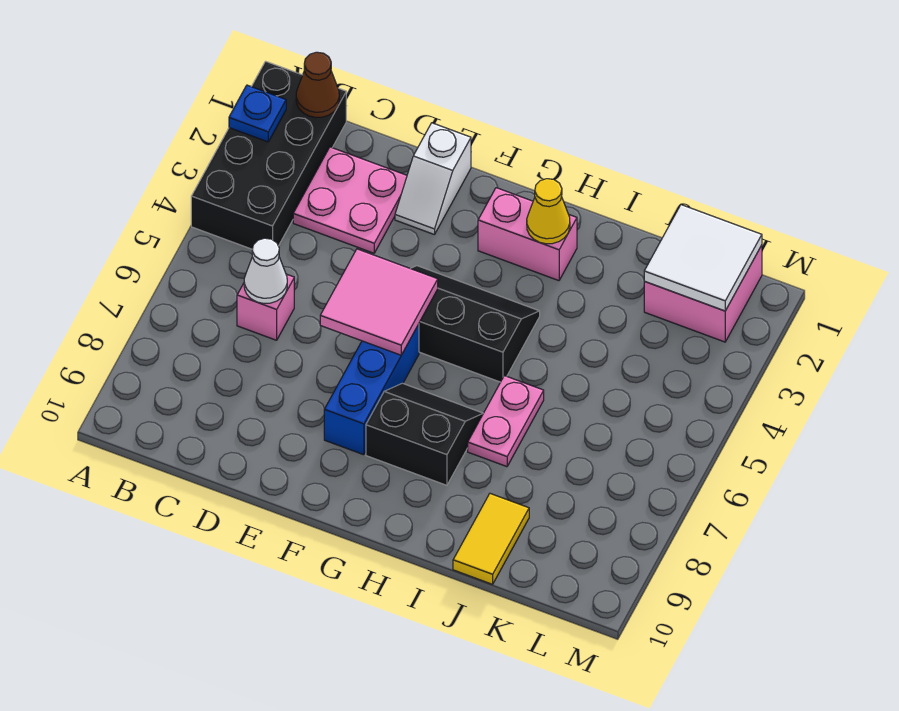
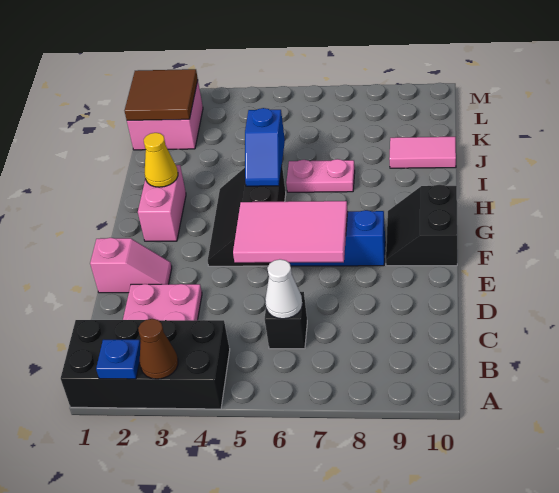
brown 1x1 cone [296,52,339,118] -> brown 1x1 cone moved to [138,319,178,379]
pink 1x1 brick [237,274,294,340] -> black 1x1 brick [265,292,307,349]
white 1x2 slope [395,123,471,235] -> pink 1x2 slope [90,238,172,293]
pink 2x2 tile [320,249,438,355] -> pink 2x3 tile [233,201,348,263]
black 2x2 slope [366,383,483,485] -> black 2x2 slope moved to [386,185,457,266]
none -> blue 1x2 slope [245,108,285,186]
yellow 1x2 tile [453,494,529,584] -> pink 1x2 tile [389,137,456,168]
white 2x2 tile [644,205,762,311] -> brown 2x2 tile [125,69,198,120]

